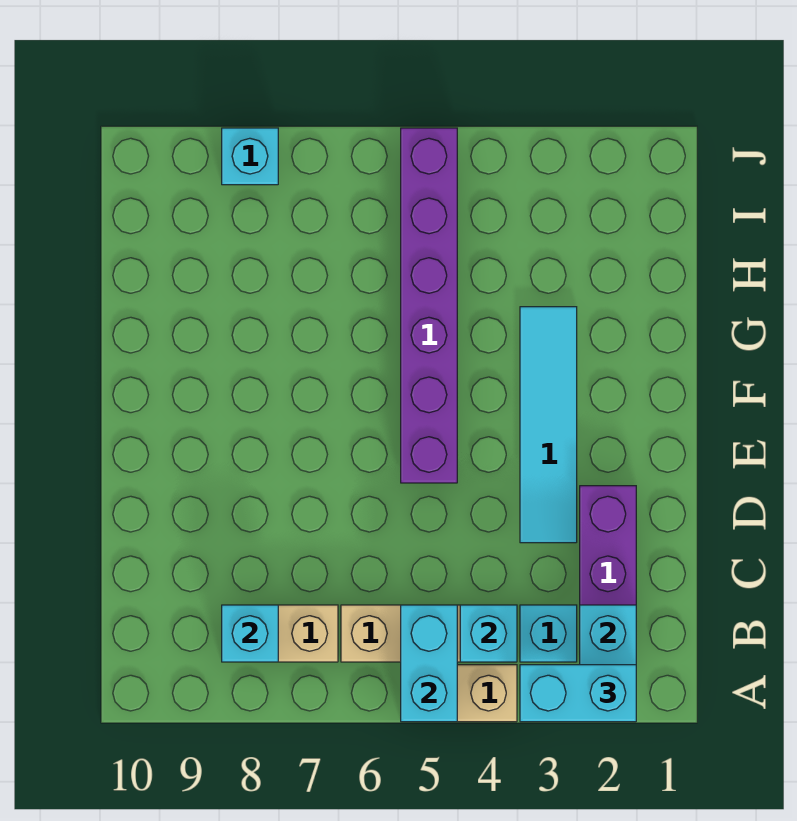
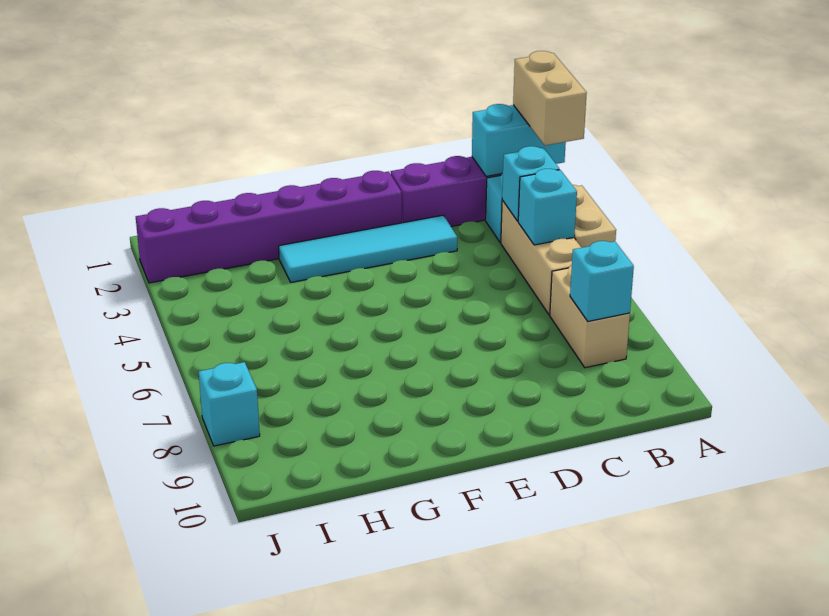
cyan 1x2 brick [520,665,636,722] -> tan 1x2 brick [513,51,587,145]
cyan 1x2 brick [401,605,457,722] -> cyan 1x1 brick [518,169,577,245]
purple 1x6 brick [401,128,457,483] -> purple 1x6 brick moved to [136,171,402,283]

